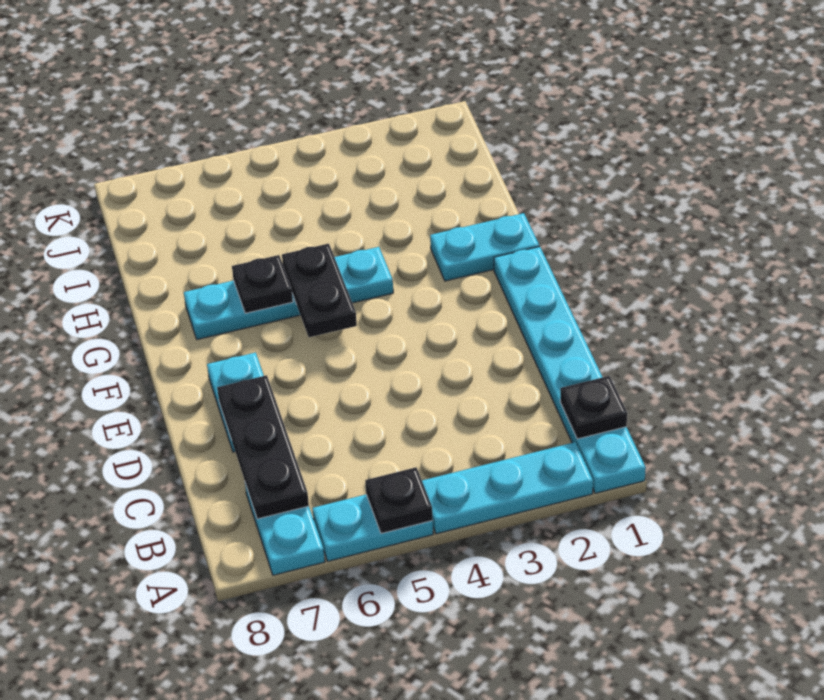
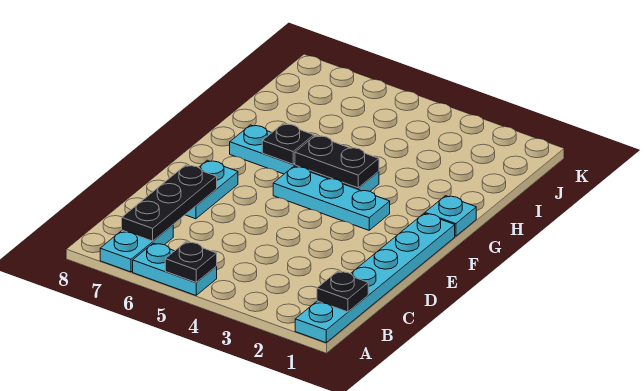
cyan 1x3 plate [422,442,593,534] -> cyan 1x3 plate moved to [273,166,390,230]
black 1x2 plate [282,244,357,337] -> black 1x2 plate turned to [295,136,379,188]
cyan 1x2 plate [430,213,539,281] -> cyan 1x1 plate [425,196,476,236]

